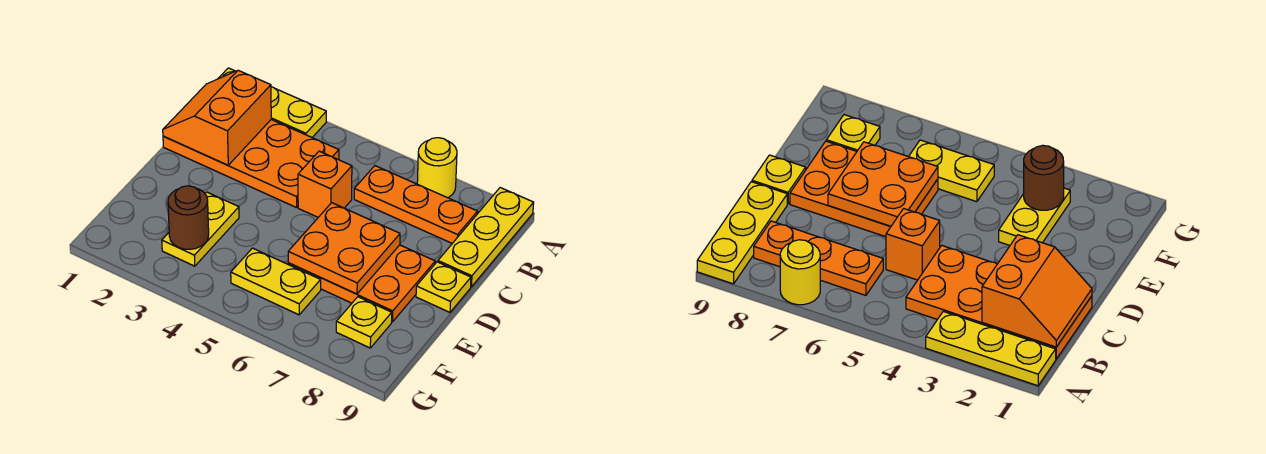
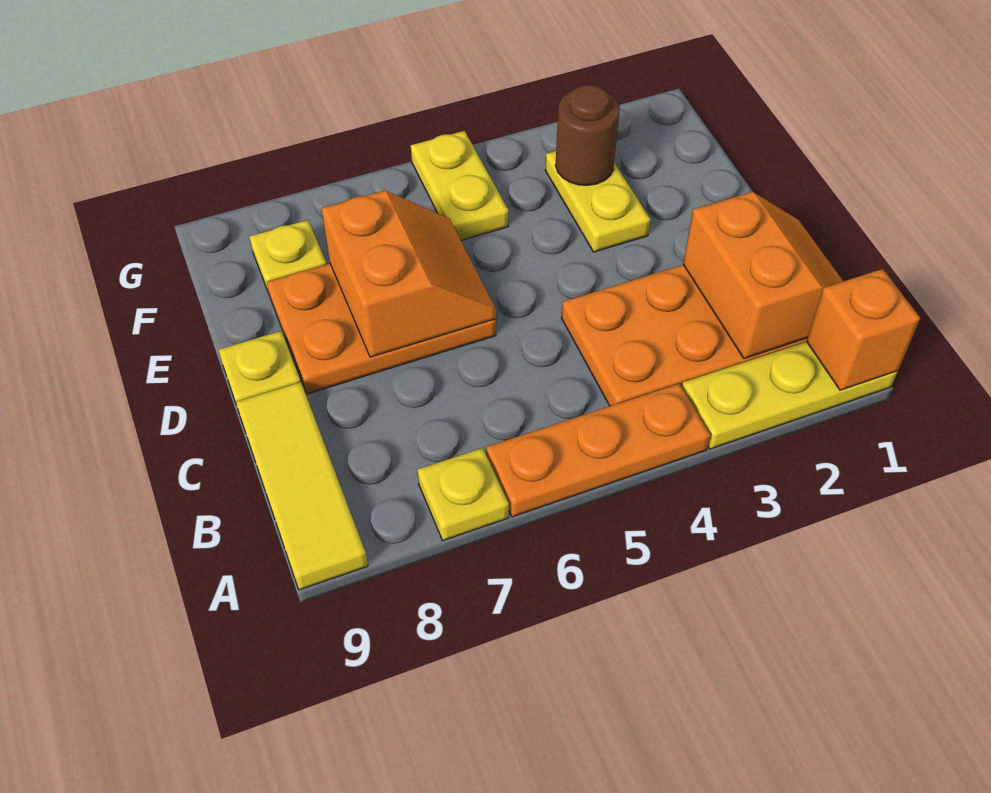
yellow 1x1 round brick [417,138,457,198] -> yellow 1x1 plate [418,448,509,541]
yellow 1x3 plate [438,188,534,287] -> yellow 1x3 tile [236,382,368,590]
orange 1x3 plate [354,166,478,243] -> orange 1x3 plate moved to [486,383,710,517]
orange 1x1 brick [298,151,352,217] -> orange 1x1 brick moved to [806,269,920,390]
orange 2x2 plate [288,203,400,294] -> orange 2x2 slope [321,190,496,357]
yellow 1x2 plate [231,248,321,315] -> yellow 1x2 plate turned to [411,131,508,240]

